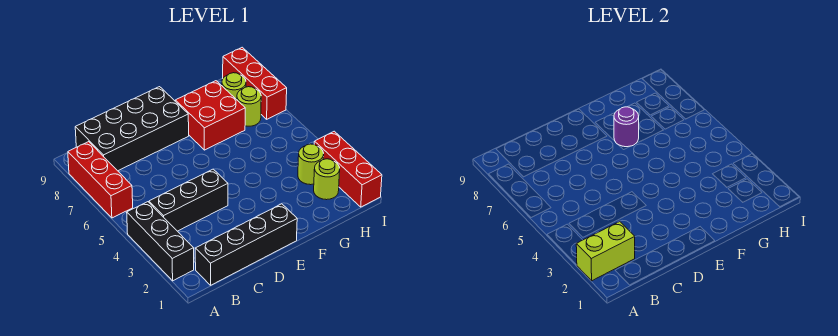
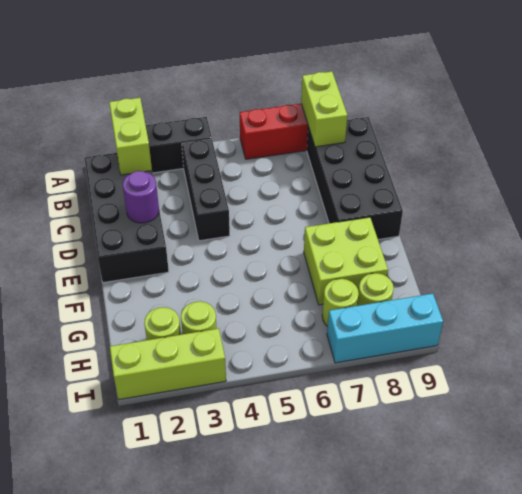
none -> lime 1x2 brick [301,71,347,147]
black 1x4 brick [195,204,297,285] -> black 2x4 brick [85,153,169,283]
red 2x2 brick [175,81,245,150] -> lime 2x2 brick [304,217,388,305]
purple 1x1 round brick [614,107,639,147] -> purple 1x1 round brick moved to [123,171,159,223]
red 1x3 brick [314,131,382,207] -> lime 1x3 brick [110,329,226,400]
red 1x3 brick [223,47,287,119] -> cyan 1x3 brick [327,294,443,363]

